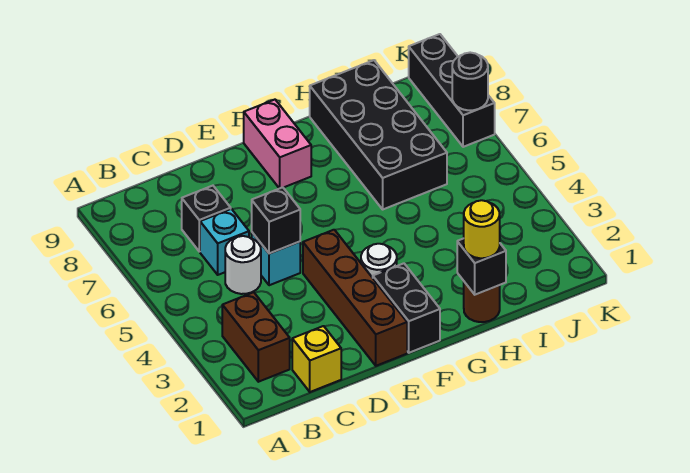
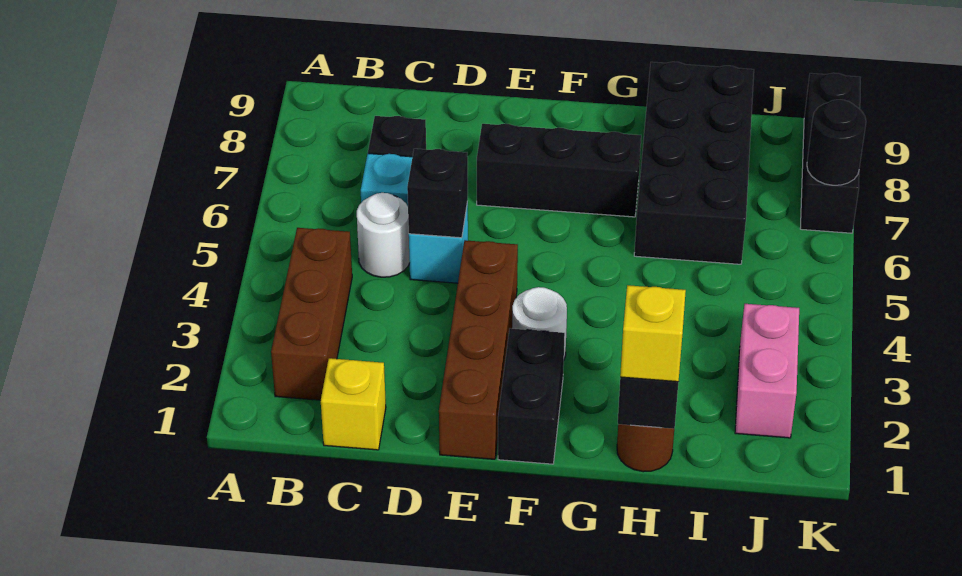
brown 1x2 brick [222,292,290,382] -> brown 1x3 brick [271,228,352,400]
none -> black 1x3 brick [477,124,641,217]
pink 1x2 brick [244,100,311,188] -> pink 1x2 brick moved to [735,304,799,438]
yellow 1x1 round brick [464,200,500,258] -> yellow 1x1 brick [620,285,686,382]

